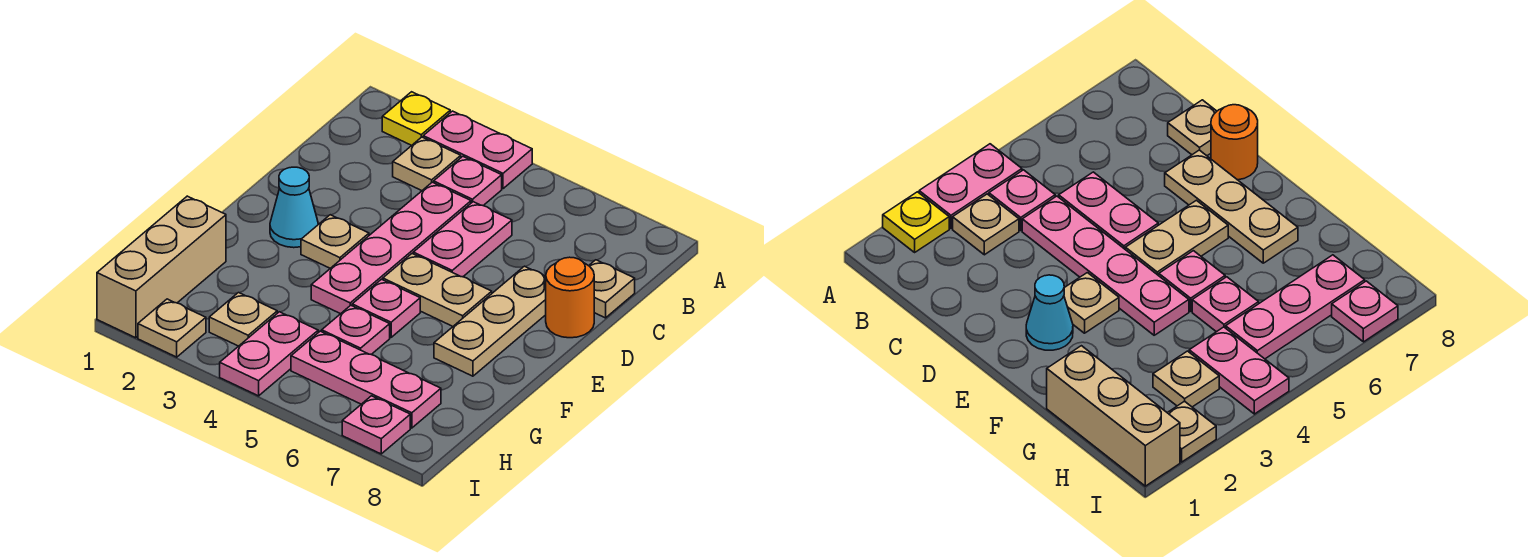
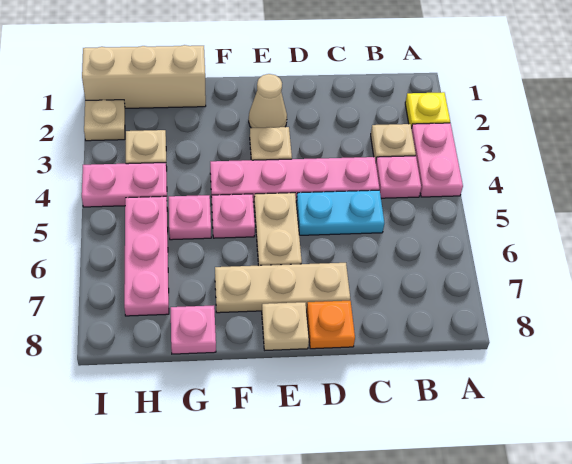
pink 1x2 plate [413,202,512,277] -> cyan 1x2 plate [296,190,384,235]
tan 1x1 plate [589,260,635,318] -> tan 1x1 plate moved to [262,302,309,350]
orange 1x1 round brick [546,257,594,338] -> orange 1x1 plate [306,301,355,349]
cyan 1x1 cone [270,167,318,248] -> tan 1x1 cone [249,74,287,128]
pink 1x1 plate [342,396,410,454] -> pink 1x1 plate moved to [171,306,216,354]

